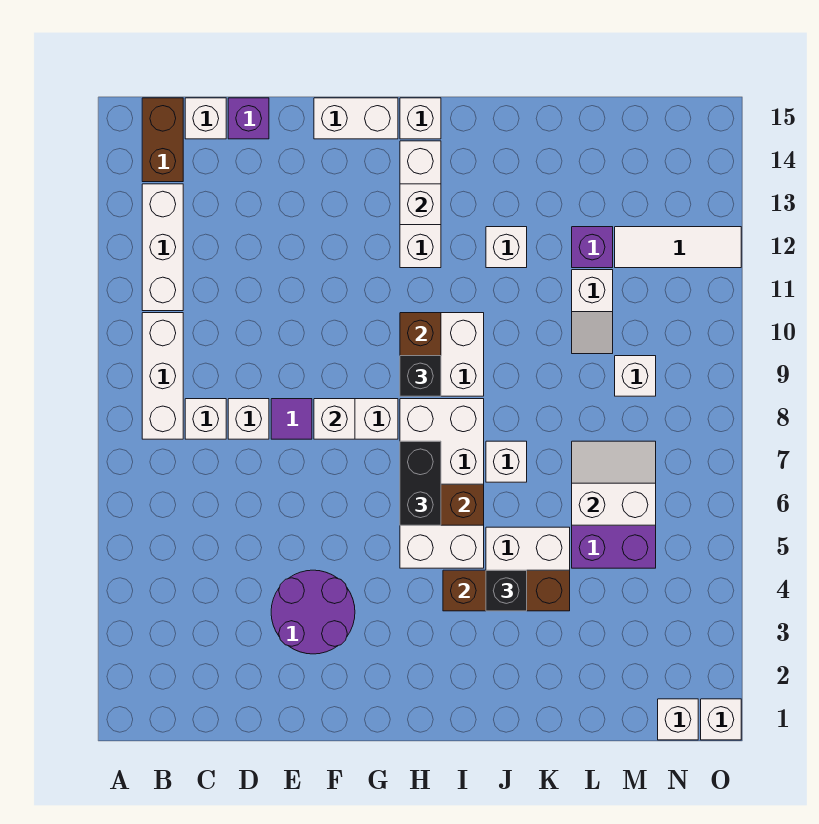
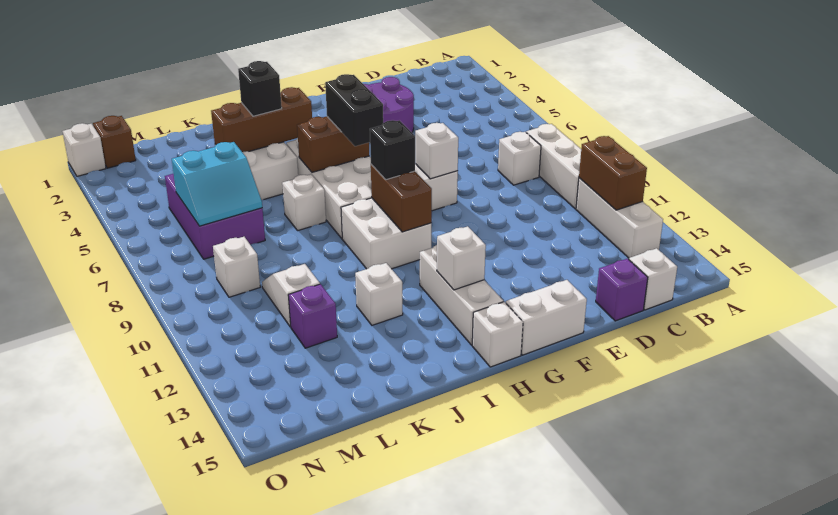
brown 1x2 brick [142,98,183,182] -> brown 1x2 brick moved to [579,136,647,210]
white 1x1 brick [228,399,269,439] -> none
purple 1x1 tile [271,399,312,439] -> none
white 2x2 slope [572,441,656,525] -> cyan 2x2 slope [172,142,262,226]
white 1x3 tile [615,227,741,268] -> none
white 1x1 brick [658,699,698,740] -> brown 1x1 brick [93,116,136,168]

